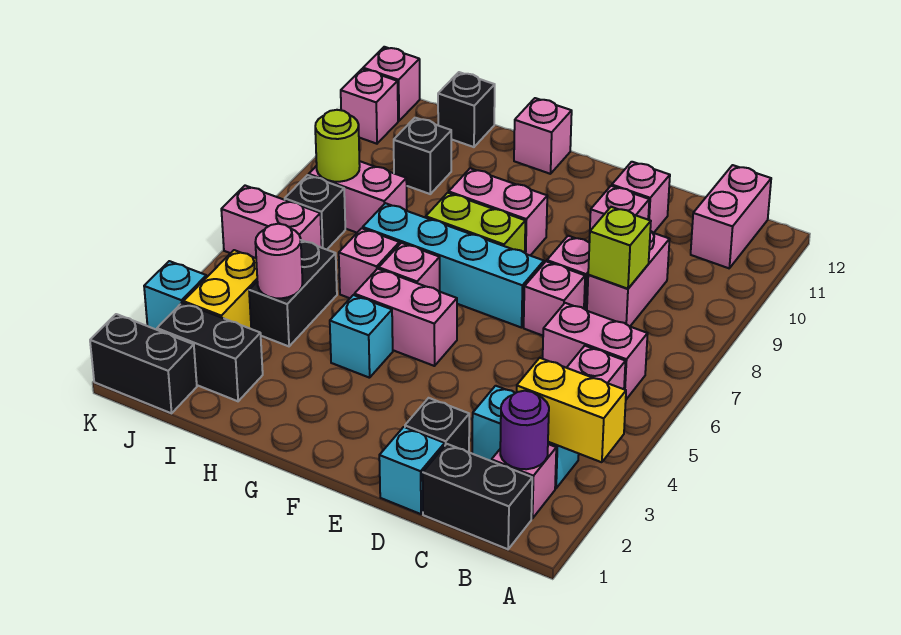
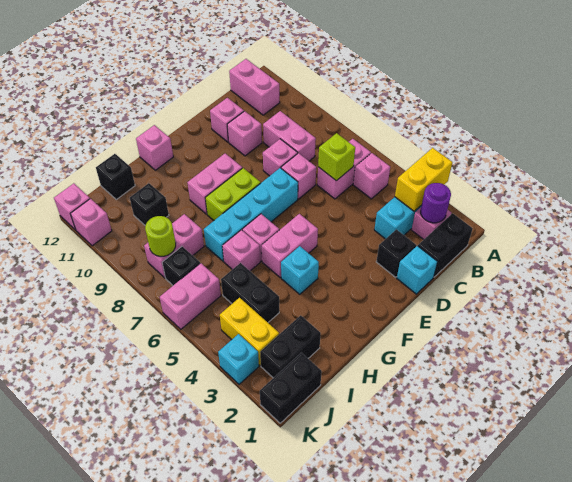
lime 1x1 brick [588,207,651,289] -> lime 1x1 brick moved to [318,133,355,181]
pink 1x1 round brick [255,224,303,298] -> none

